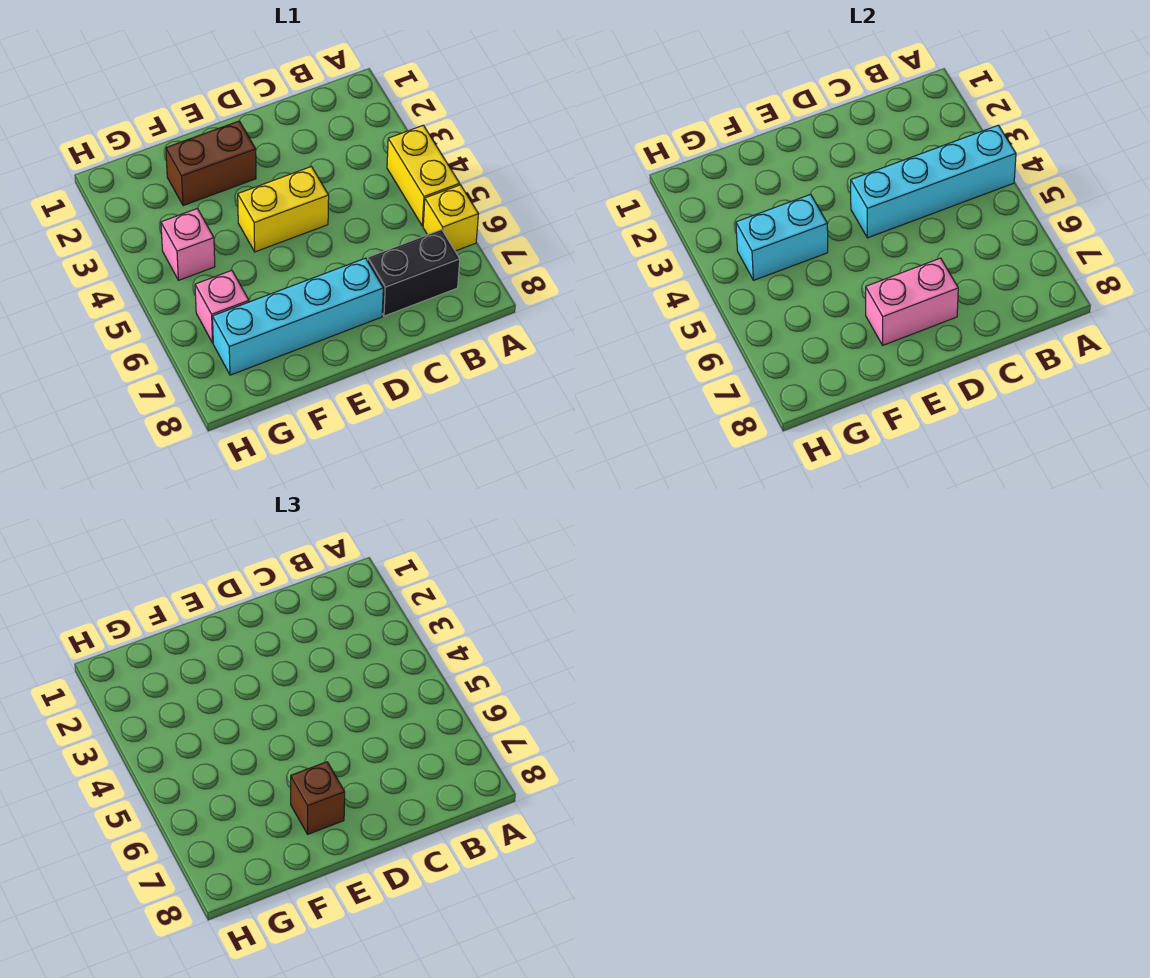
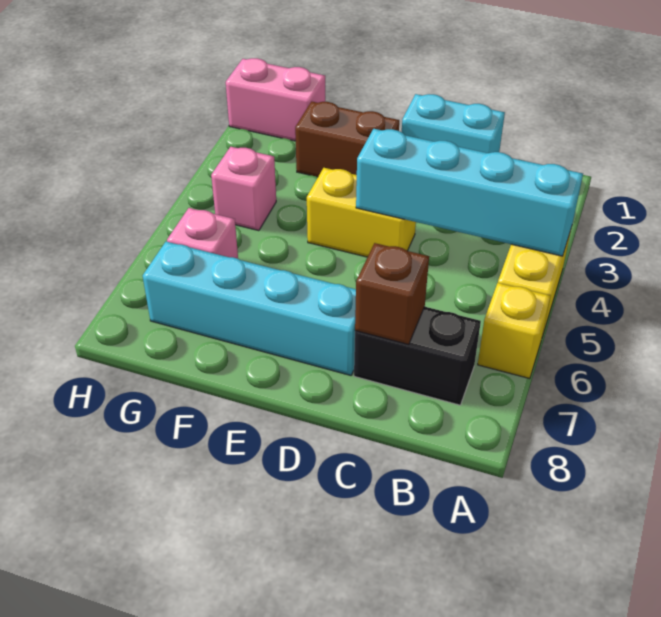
pink 1x2 brick [866,258,958,345] -> pink 1x2 brick moved to [226,58,325,141]
brown 1x1 brick [291,762,345,834] -> brown 1x1 brick moved to [355,243,429,345]
cyan 1x2 brick [736,194,828,280] -> cyan 1x2 brick moved to [402,94,505,153]

